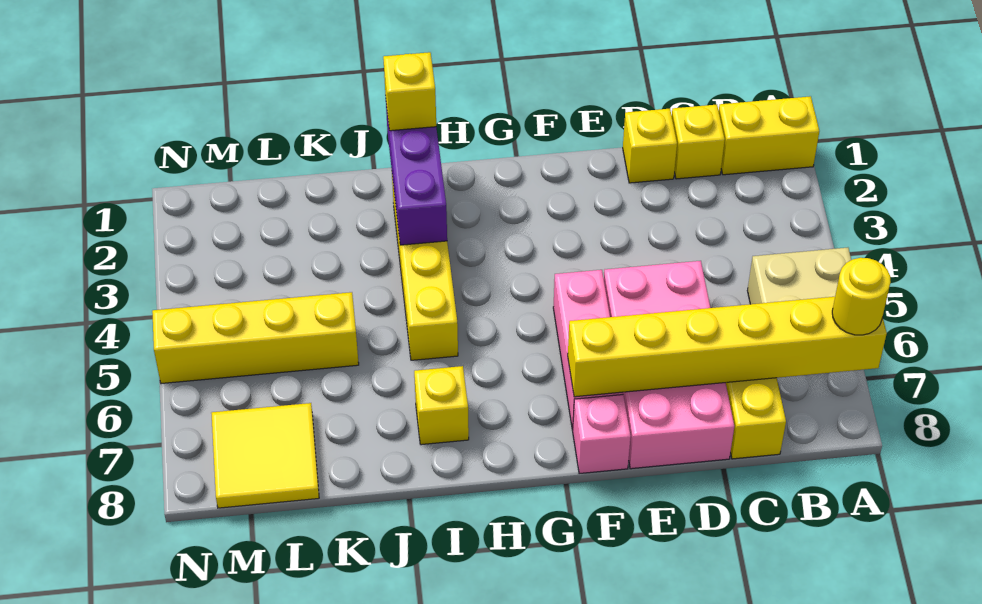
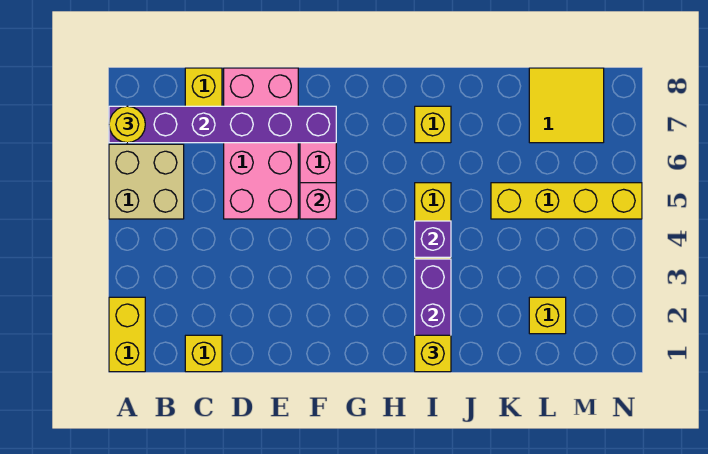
yellow 1x2 brick [719,96,819,175] -> yellow 1x2 brick turned to [109,297,145,372]
yellow 1x6 brick [568,297,887,397] -> purple 1x6 brick [109,106,336,143]
yellow 1x1 brick [623,109,677,183] -> yellow 1x1 brick moved to [529,297,566,334]
pink 1x1 brick [573,395,631,474] -> pink 1x1 brick moved to [300,183,336,219]
none -> purple 1x1 brick [415,221,451,257]

